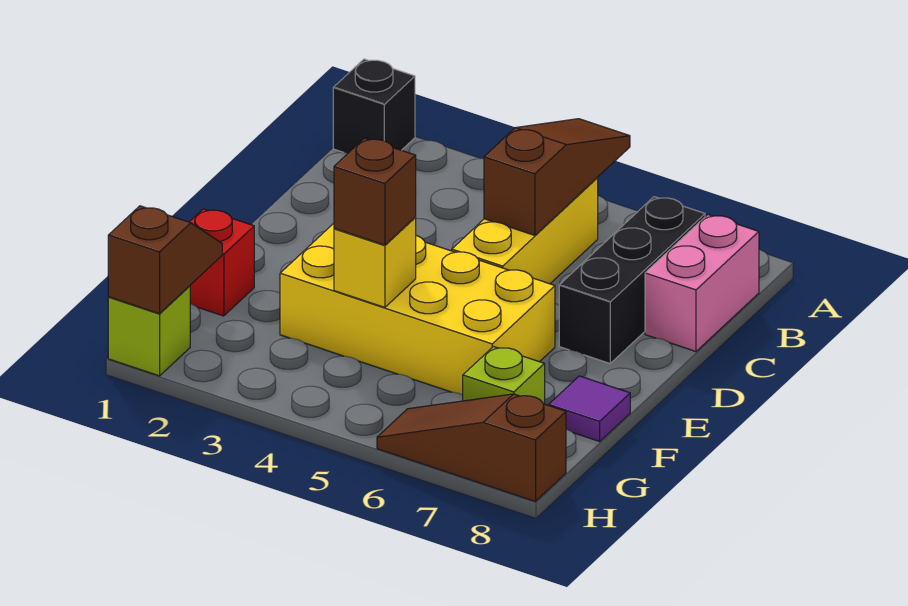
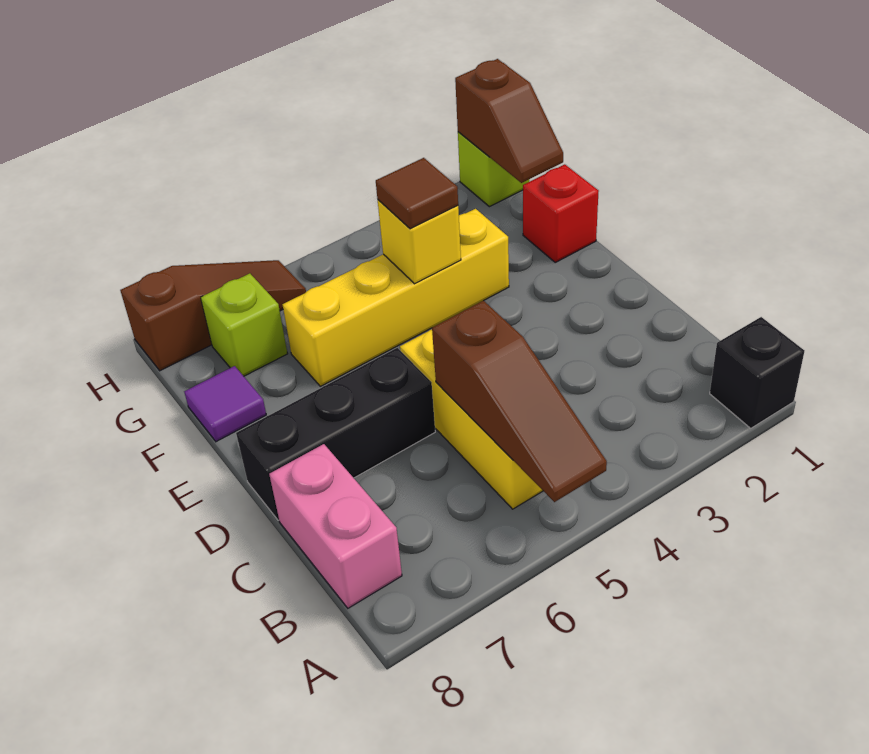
black 1x3 brick [559,197,705,363] -> black 1x3 brick turned to [236,348,435,520]
yellow 2x4 brick [280,223,555,395] -> yellow 1x4 brick [283,209,509,386]
brown 1x1 brick [334,138,416,245] -> brown 1x1 tile [376,158,458,229]

